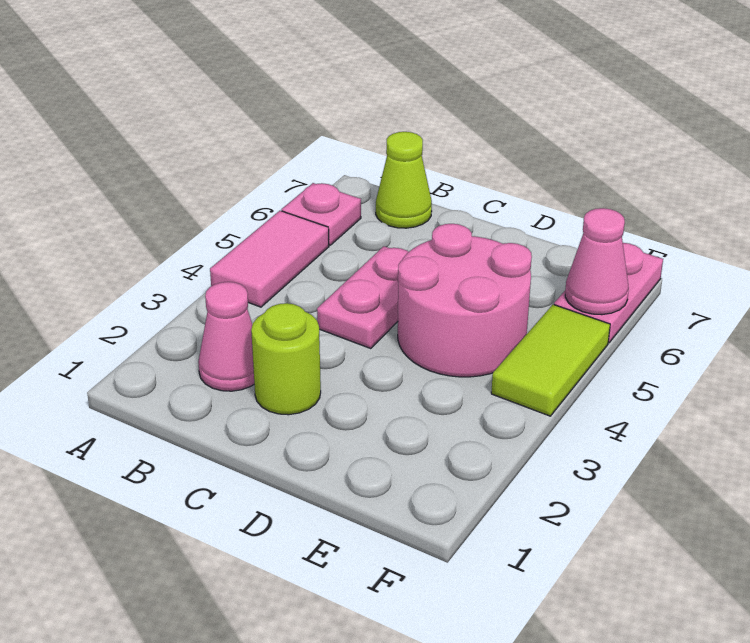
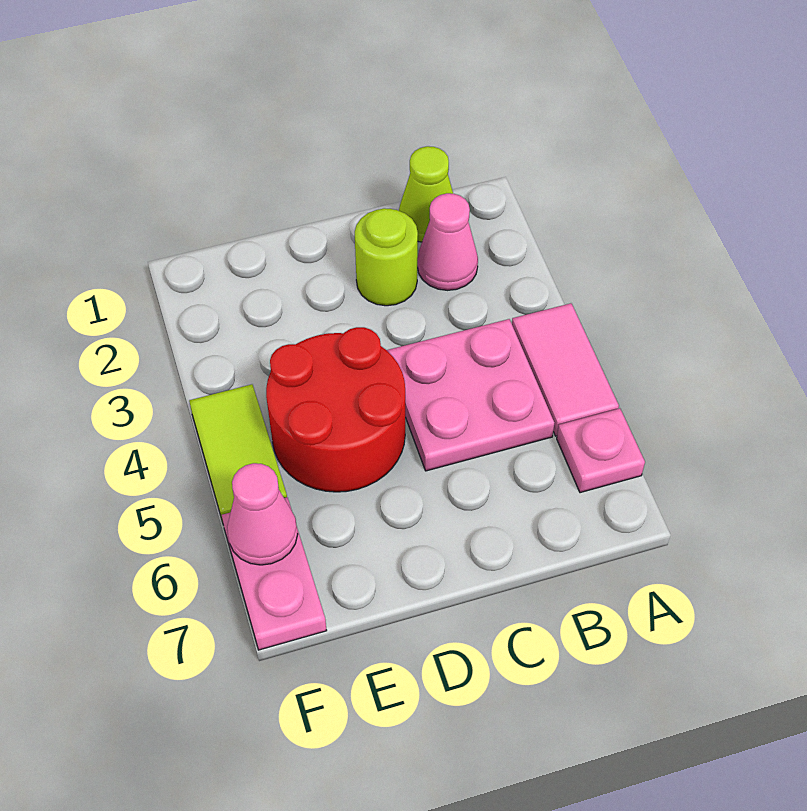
lime 1x1 cone [376,132,432,228] -> lime 1x1 cone moved to [399,146,453,242]
pink 1x2 plate [317,246,408,348] -> pink 2x2 plate [387,319,554,471]
pink 2x2 round brick [398,224,532,377] -> red 2x2 round brick [266,327,405,492]

